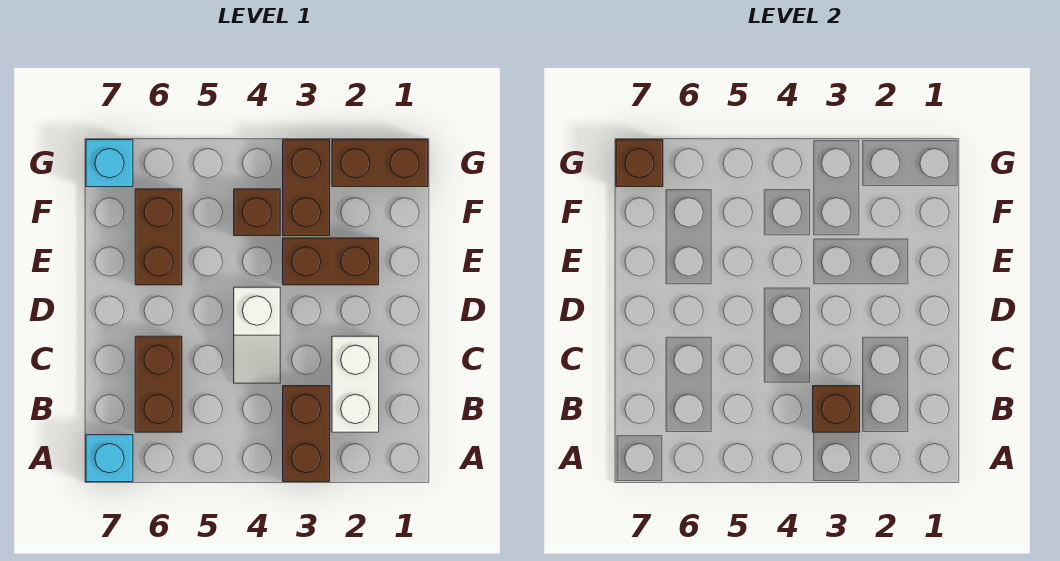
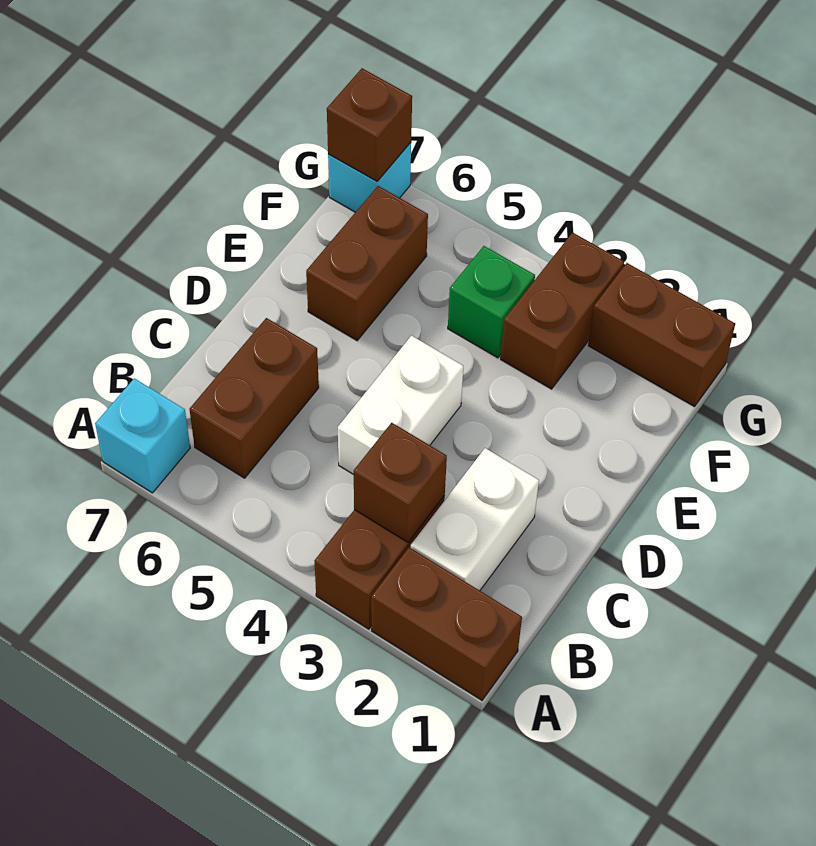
white 1x2 slope [234,287,280,383] -> white 1x2 brick [338,336,463,475]
brown 1x2 brick [283,238,379,285] -> brown 1x2 brick moved to [371,547,522,700]
brown 1x1 brick [234,189,280,236] -> green 1x1 brick [448,246,535,358]

